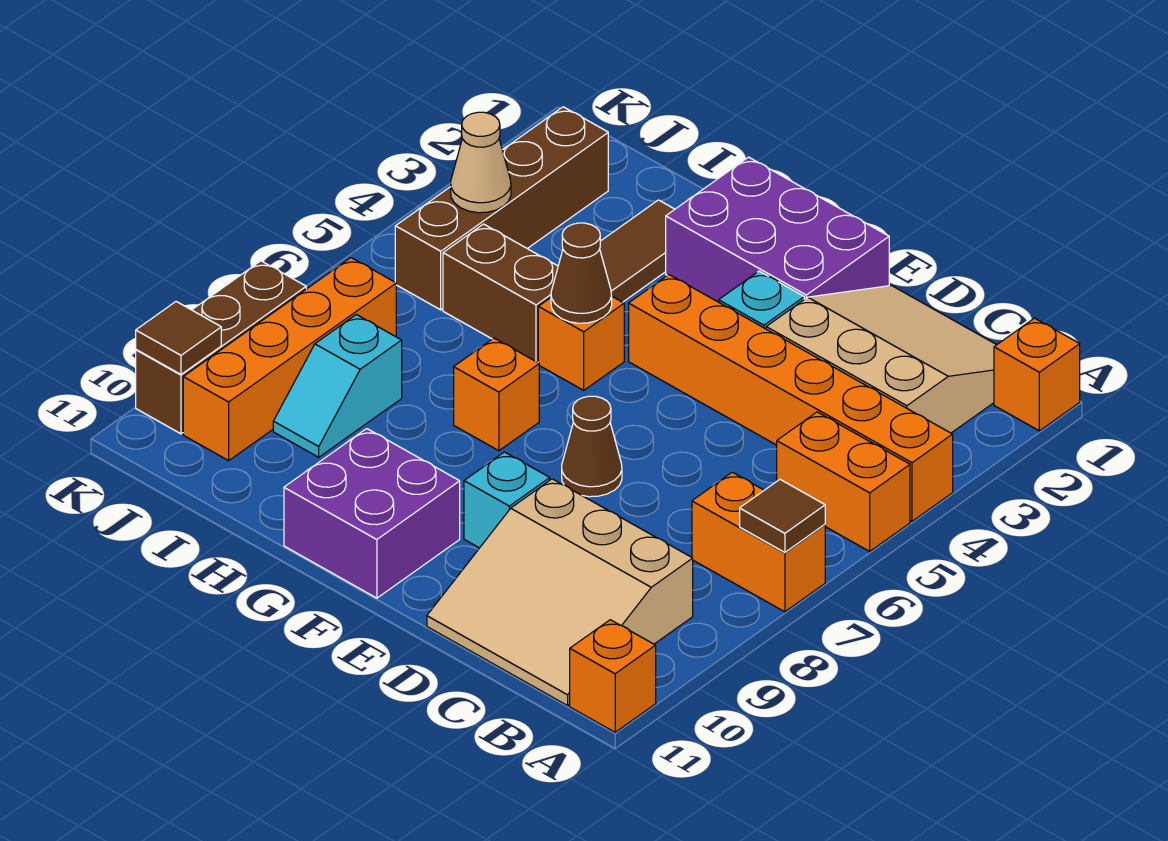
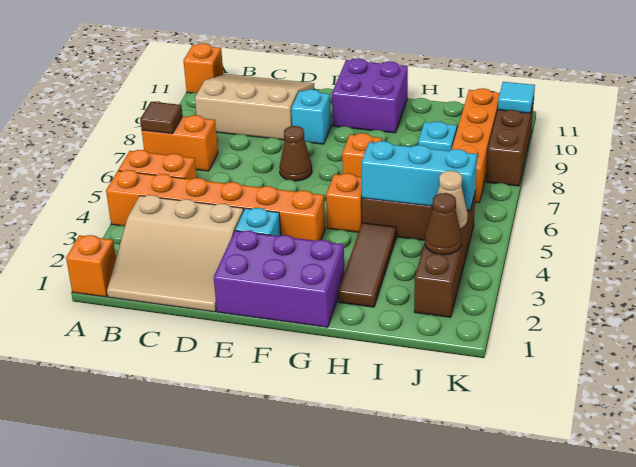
brown 1x1 cone [551,223,612,323] -> brown 1x1 cone moved to [425,193,462,255]
none -> cyan 1x3 brick [362,141,477,211]
brown 1x1 tile [136,302,221,374] -> cyan 1x1 tile [498,82,535,113]

